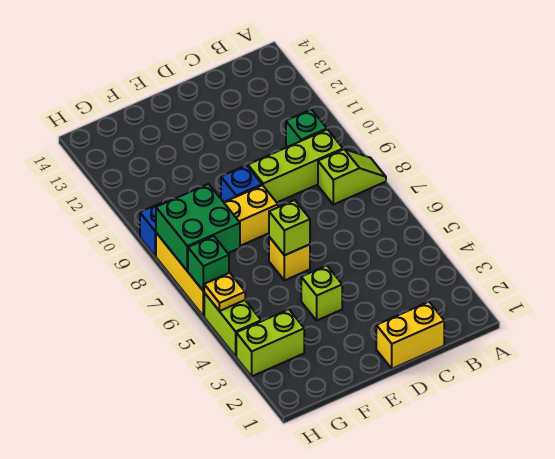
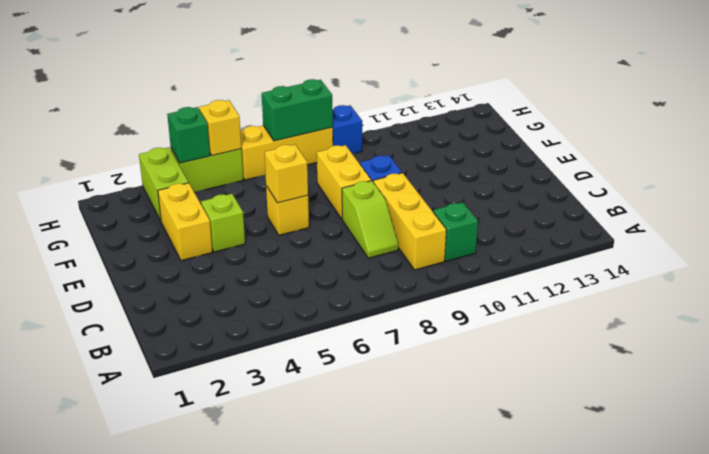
lime 1x2 slope [318,149,386,205] -> lime 1x2 slope moved to [342,181,399,258]
lime 1x3 brick [248,130,343,202] -> yellow 1x3 brick [373,173,446,270]
yellow 1x2 brick [376,302,444,369] -> yellow 1x2 brick moved to [158,183,212,261]
lime 1x1 brick [269,200,310,255] -> yellow 1x1 brick [264,145,308,203]
green 2x2 brick [156,184,240,271] -> green 1x2 brick [262,79,333,141]
yellow 1x1 plate [204,273,245,311] -> yellow 1x1 brick [199,100,241,156]
green 1x1 brick [188,236,229,291] -> green 1x1 brick moved to [167,107,210,163]

